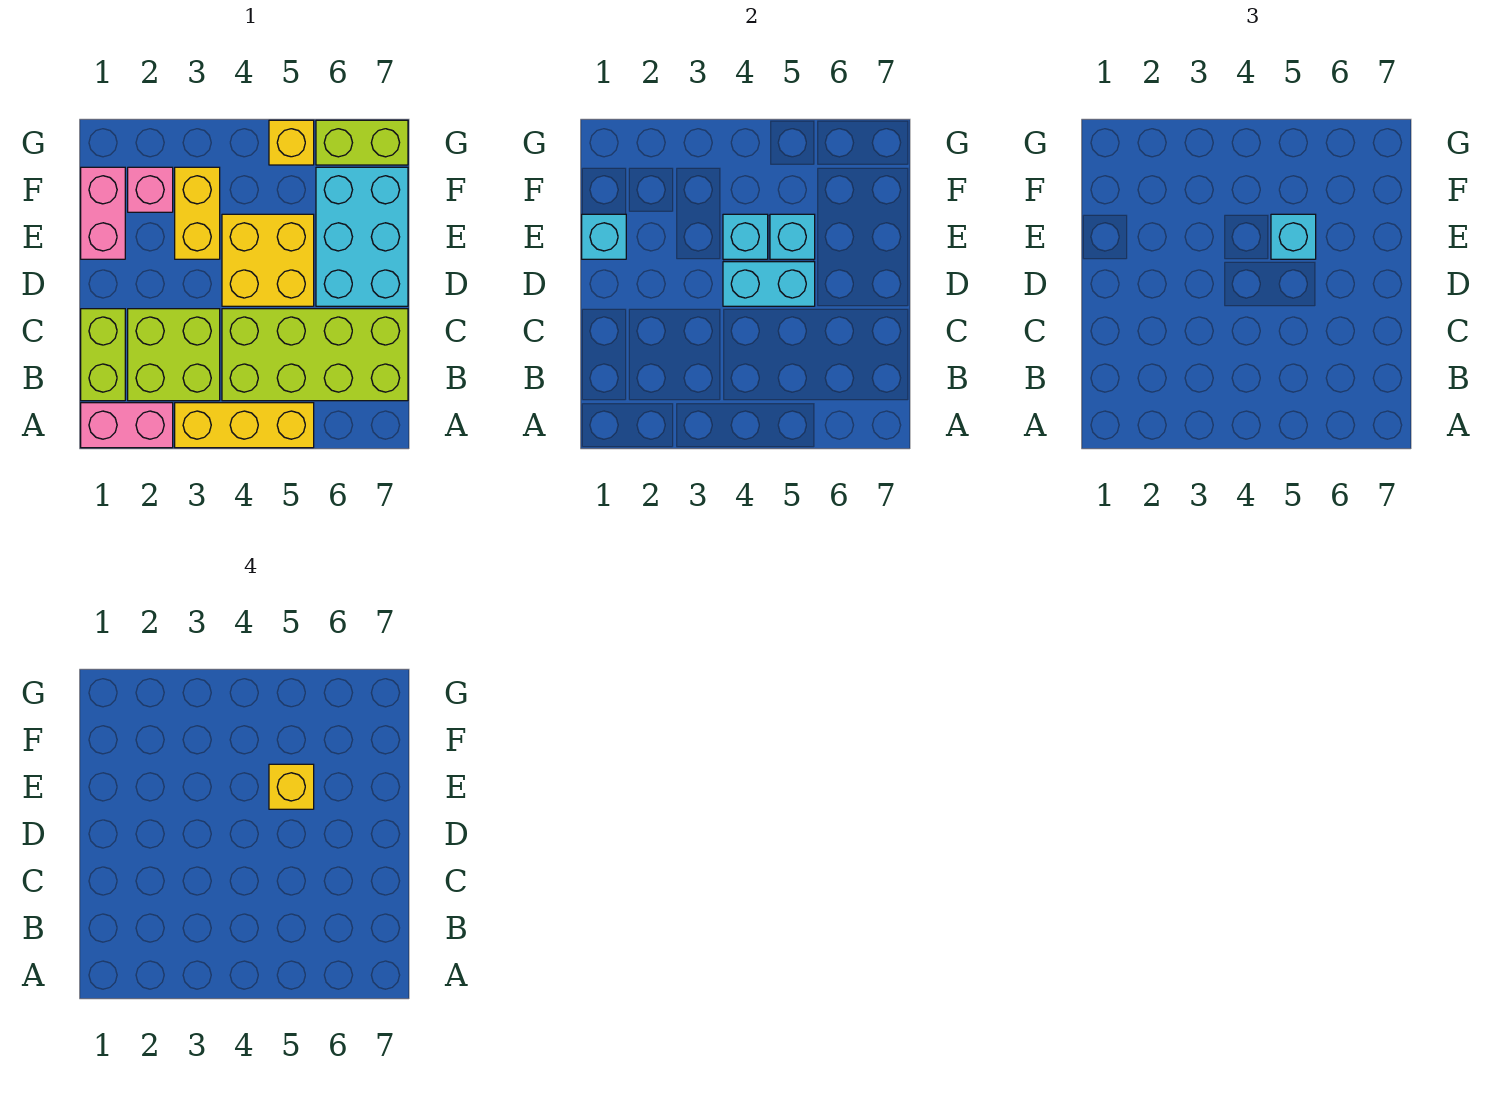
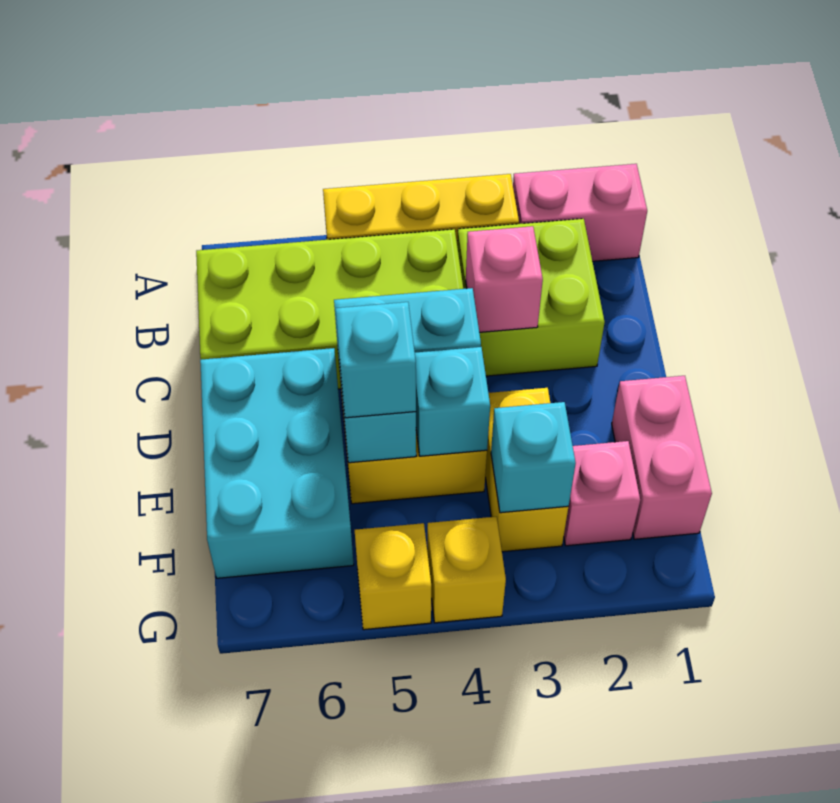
lime 1x2 brick [81,309,125,401] -> none
none -> pink 1x1 brick [466,226,543,332]
cyan 1x1 brick [582,214,626,259] -> cyan 1x1 brick moved to [491,402,576,513]
yellow 1x1 brick [269,764,314,809] -> yellow 1x1 brick moved to [427,517,506,623]
lime 1x2 brick [316,120,408,165] -> none

